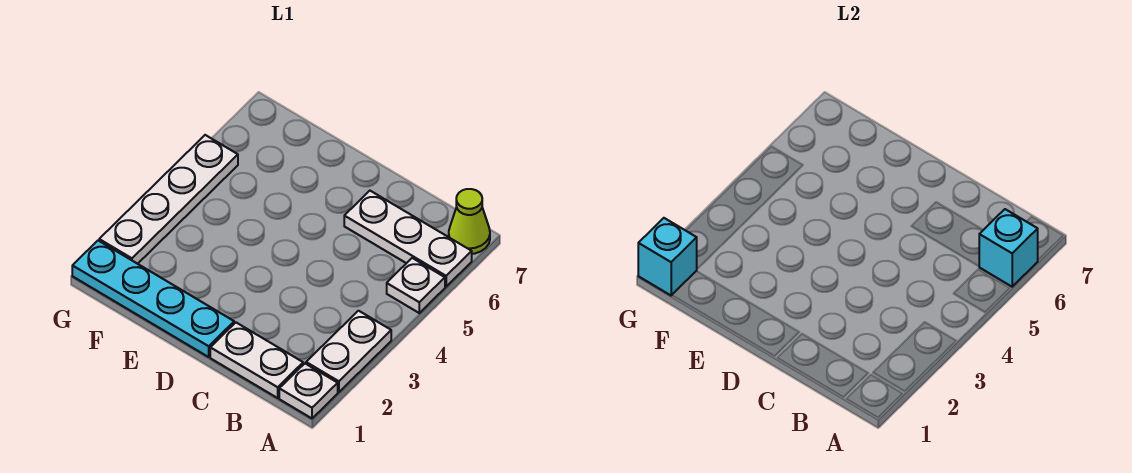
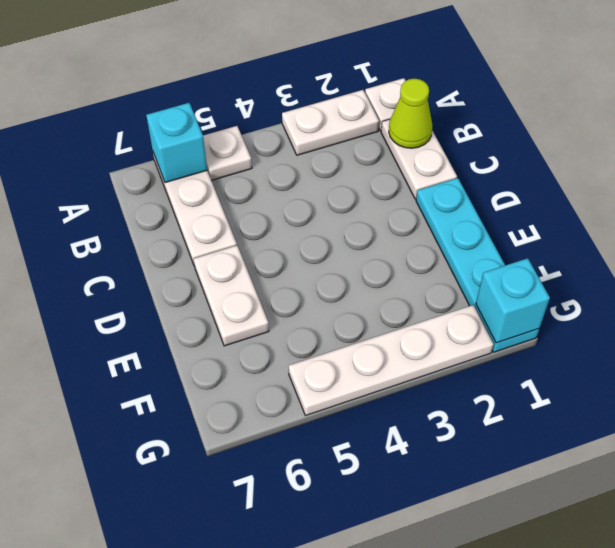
lime 1x1 cone [449,189,490,254] -> lime 1x1 cone moved to [389,79,432,148]
none -> white 1x2 plate [194,245,269,346]

